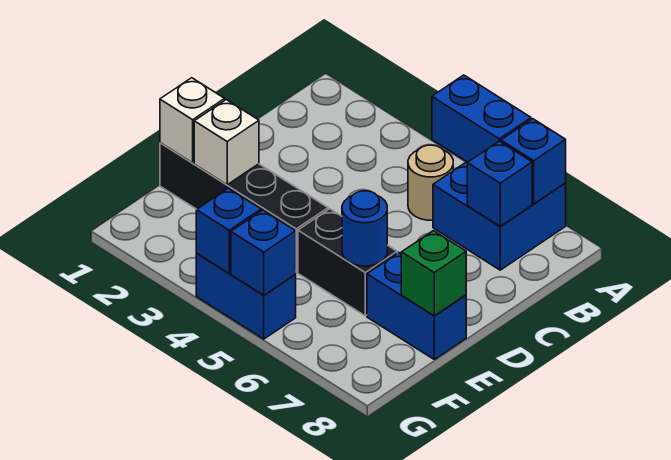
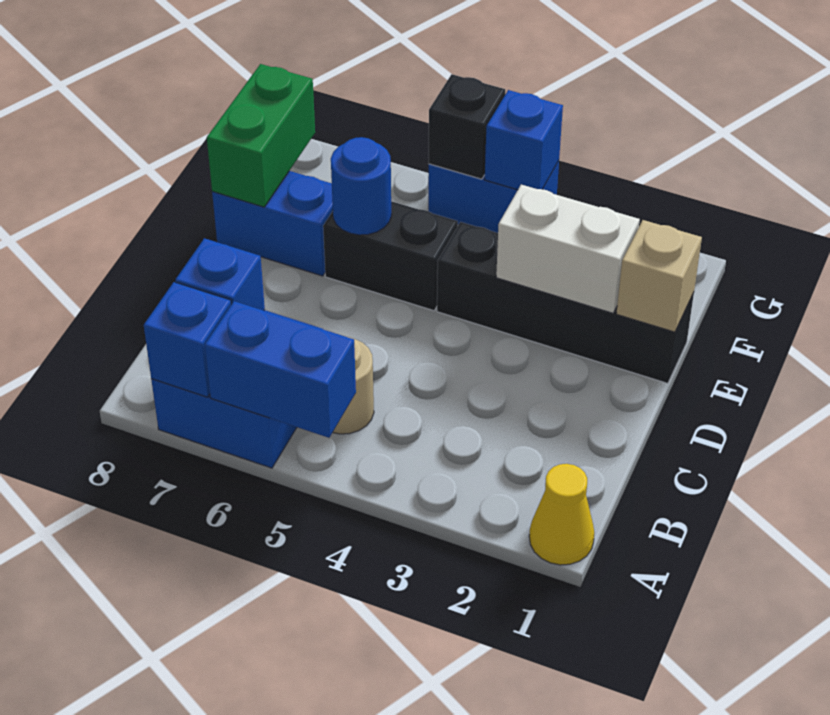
none -> yellow 1x1 cone [529,464,594,565]
white 1x1 brick [160,78,225,163] -> tan 1x1 brick [616,220,702,332]
white 1x1 brick [194,100,259,185] -> white 1x2 brick [496,185,640,313]
green 1x1 brick [401,231,466,316] -> green 1x2 brick [207,64,315,207]
blue 1x1 brick [231,210,296,295] -> black 1x1 brick [429,74,505,179]

